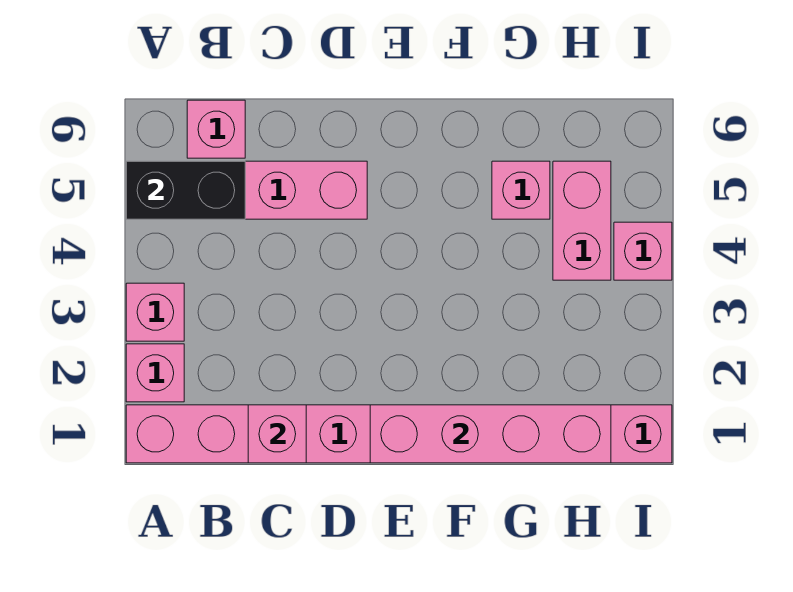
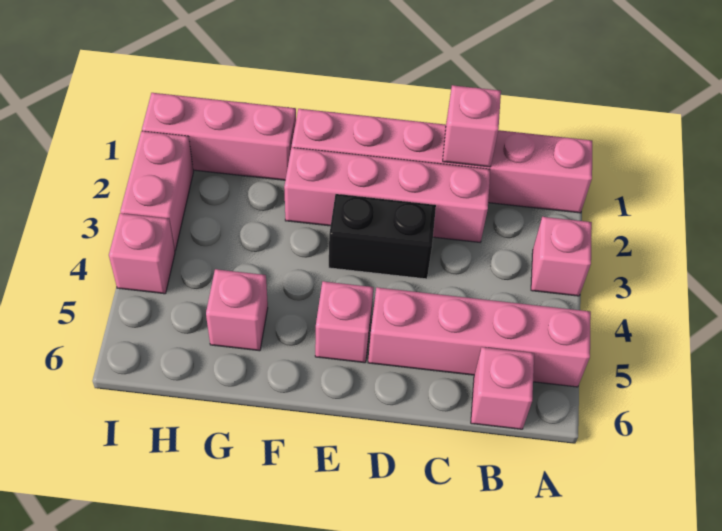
pink 1x1 brick [126,344,184,402] -> pink 1x1 brick moved to [315,281,374,363]
black 1x2 brick [126,161,245,219] -> black 1x2 brick moved to [329,194,436,279]
pink 1x4 brick [370,405,611,463] -> pink 1x4 brick moved to [284,148,490,242]
pink 1x2 brick [553,161,611,280] -> pink 1x2 brick moved to [120,131,193,250]

